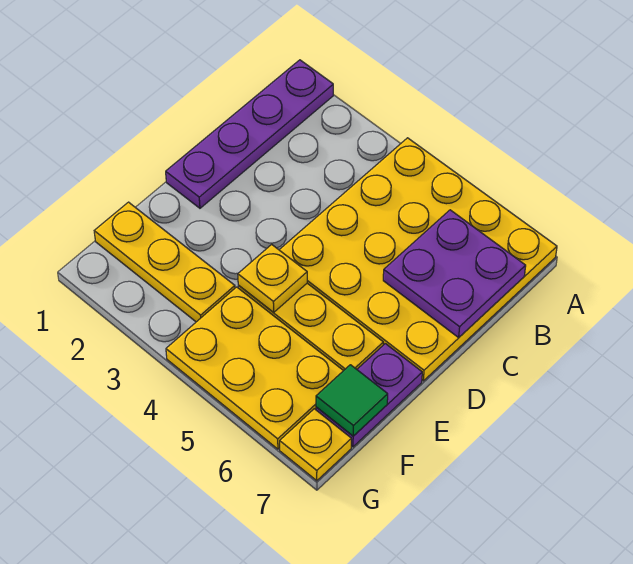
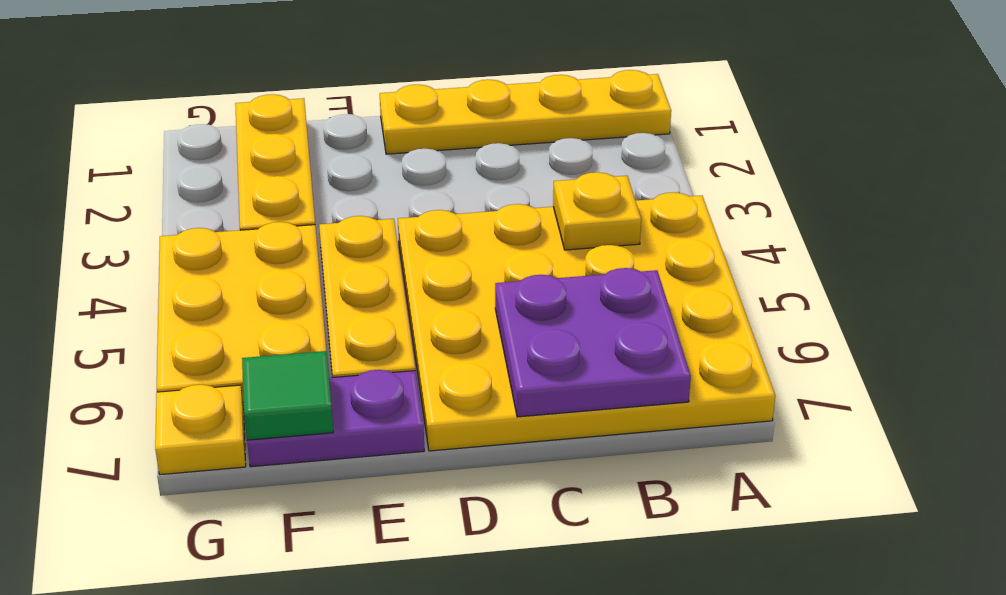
purple 1x4 plate [166,60,333,208] -> yellow 1x4 plate [380,70,671,154]
yellow 1x1 plate [238,244,307,313] -> yellow 1x1 plate moved to [553,172,641,250]

